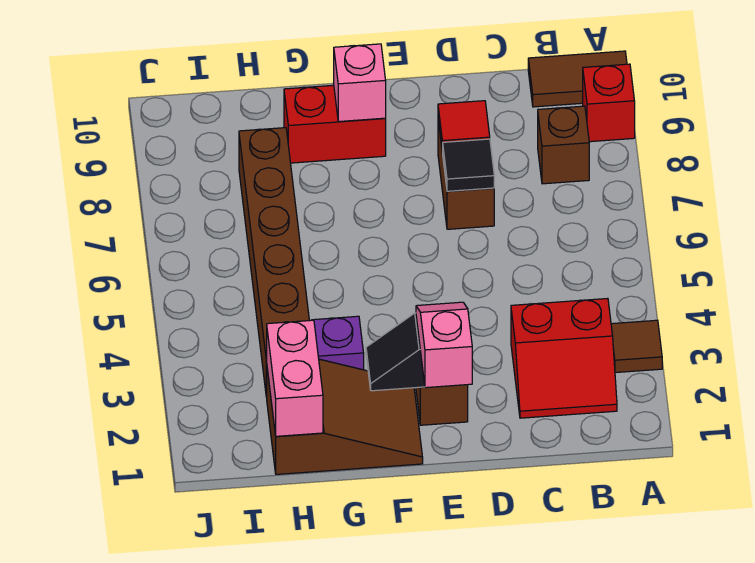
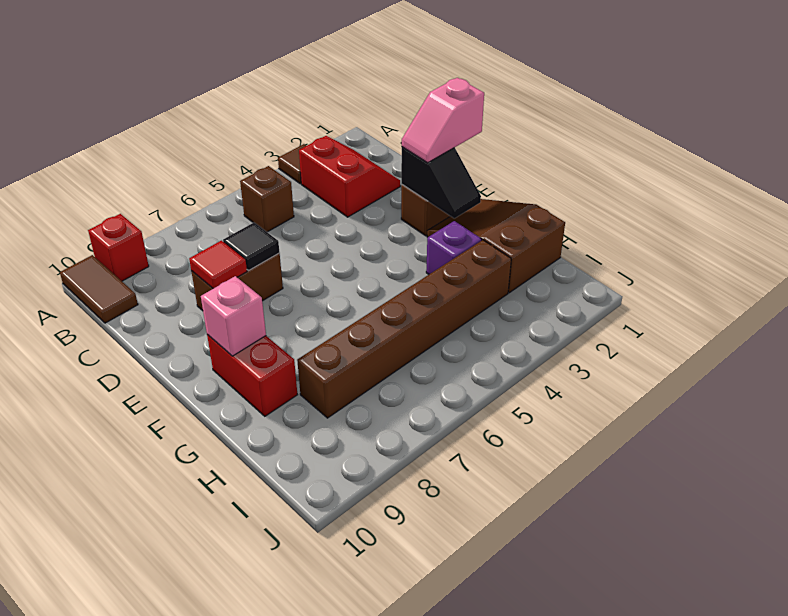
brown 1x1 brick [538,106,589,184] -> brown 1x1 brick moved to [240,166,294,232]
pink 1x2 brick [267,320,323,436] -> none

